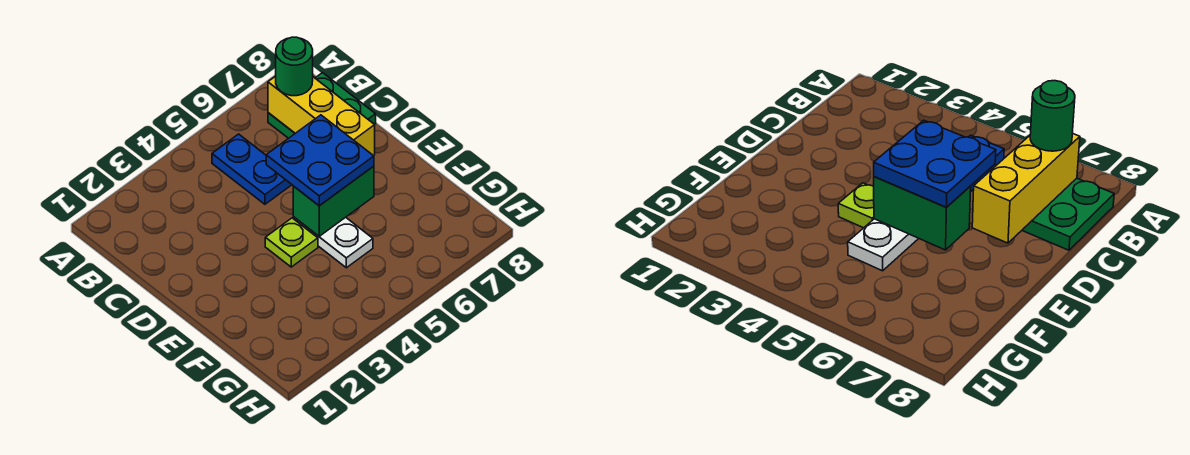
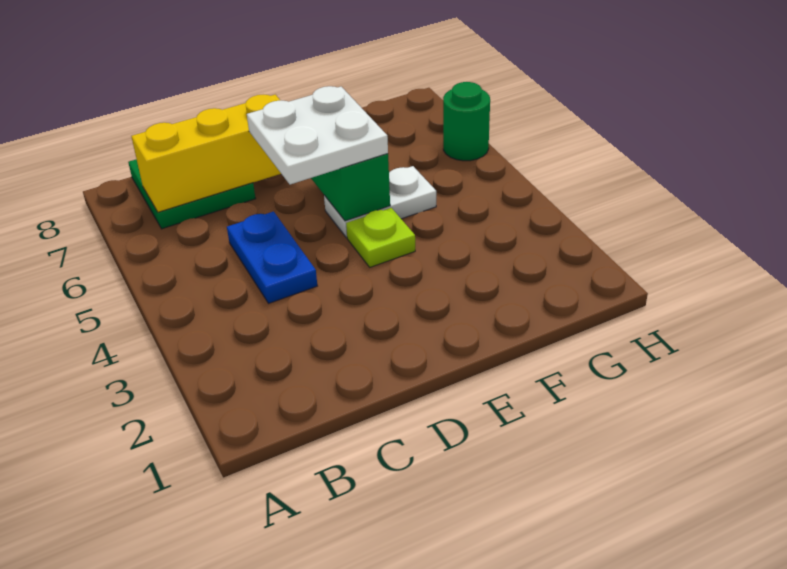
blue 1x2 plate [212,134,292,204] -> blue 1x2 plate turned to [227,212,317,303]
green 1x1 round brick [276,37,313,96] -> green 1x1 round brick moved to [443,82,490,161]
blue 2x2 plate [266,115,374,206] -> white 2x2 plate [247,86,388,184]

